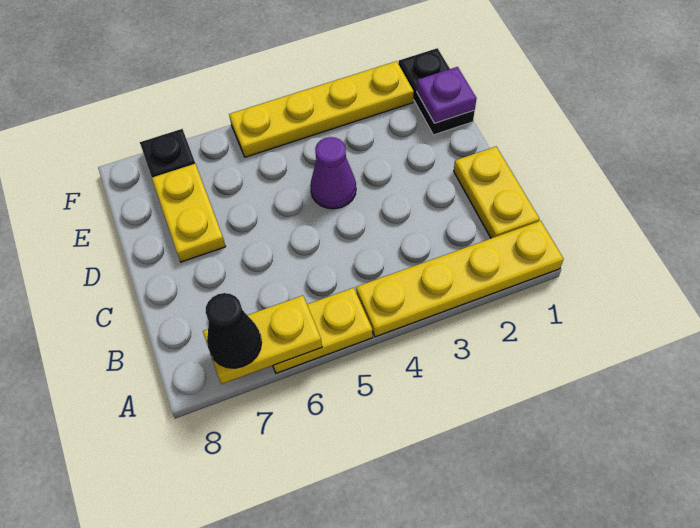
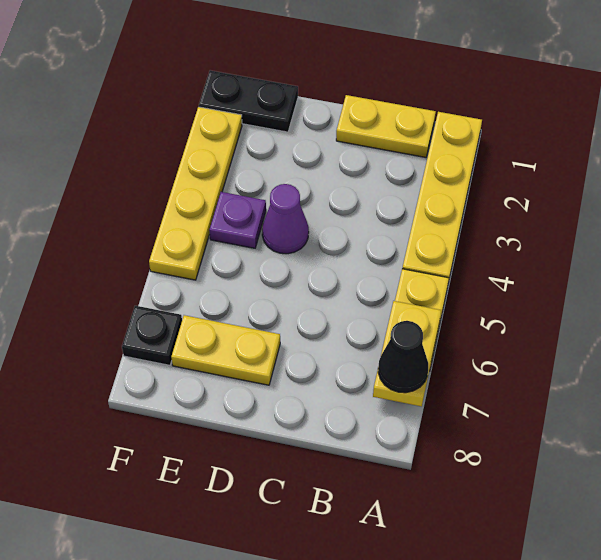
purple 1x1 plate [417,67,477,123] -> purple 1x1 plate moved to [209,192,266,248]

